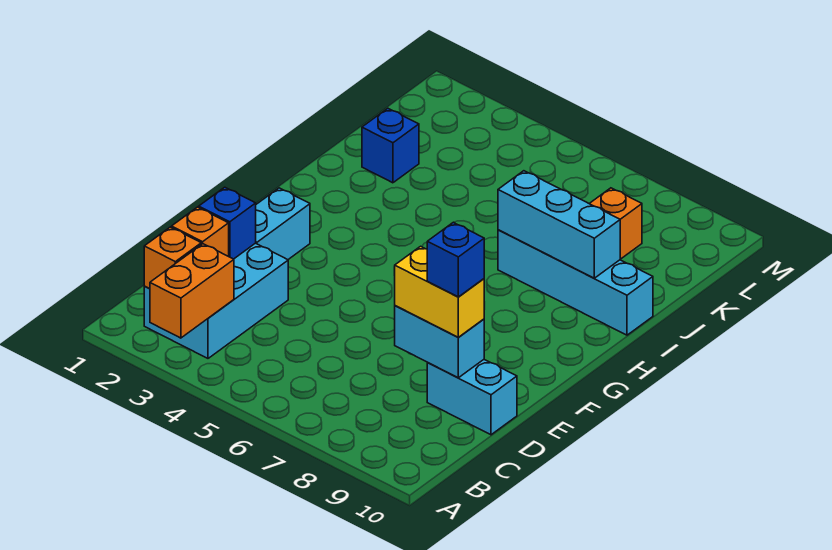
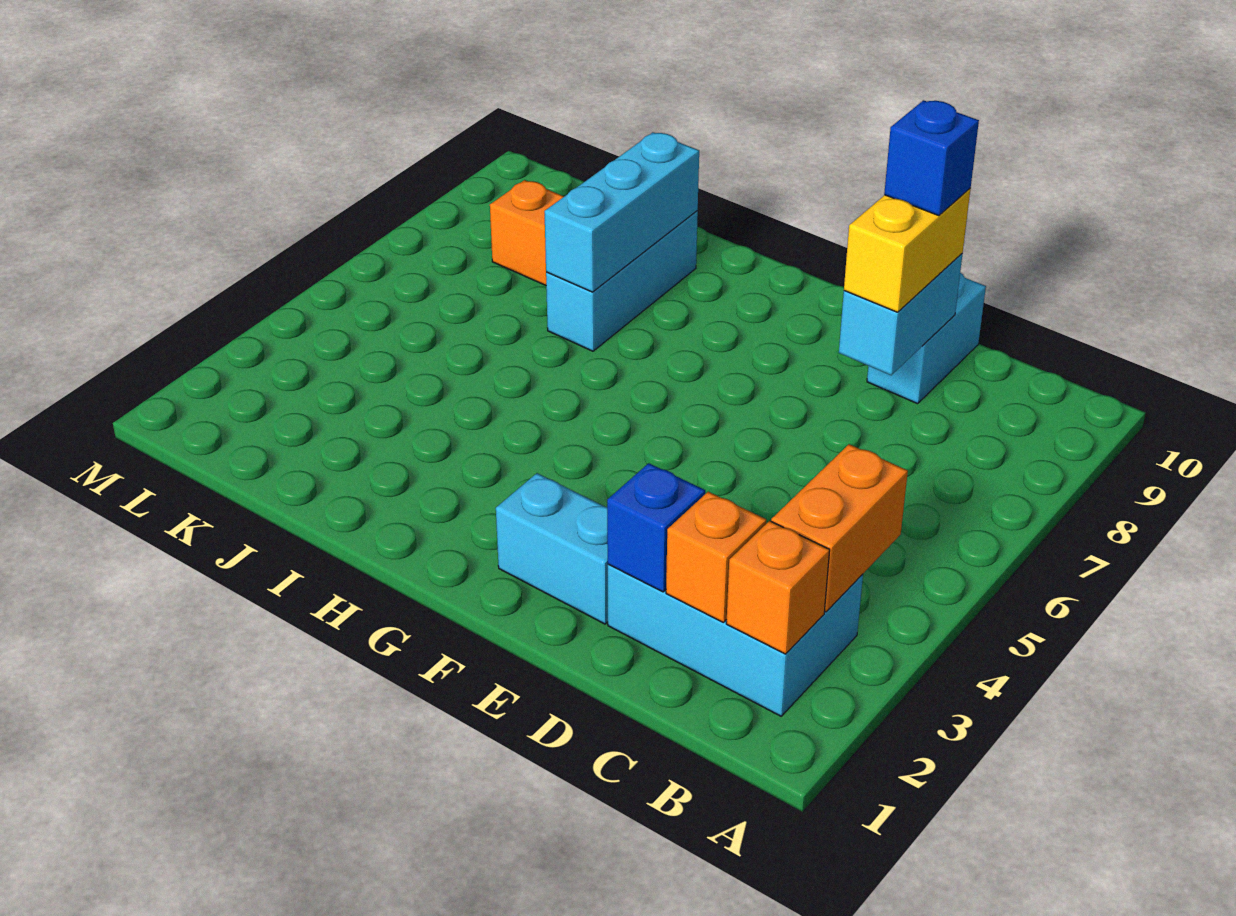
orange 1x2 brick [150,244,234,338] -> orange 1x2 brick turned to [771,444,908,612]
cyan 1x4 brick [498,230,653,335] -> cyan 1x3 brick [546,211,698,351]
blue 1x1 brick [362,108,419,183] -> none

